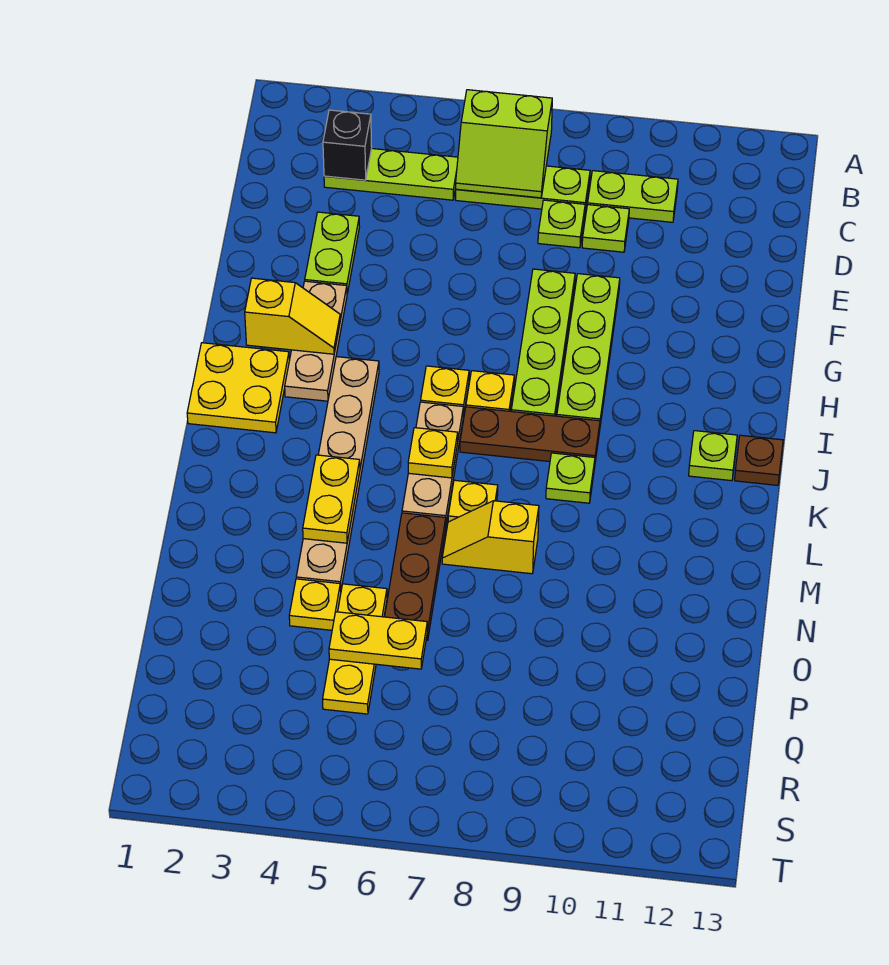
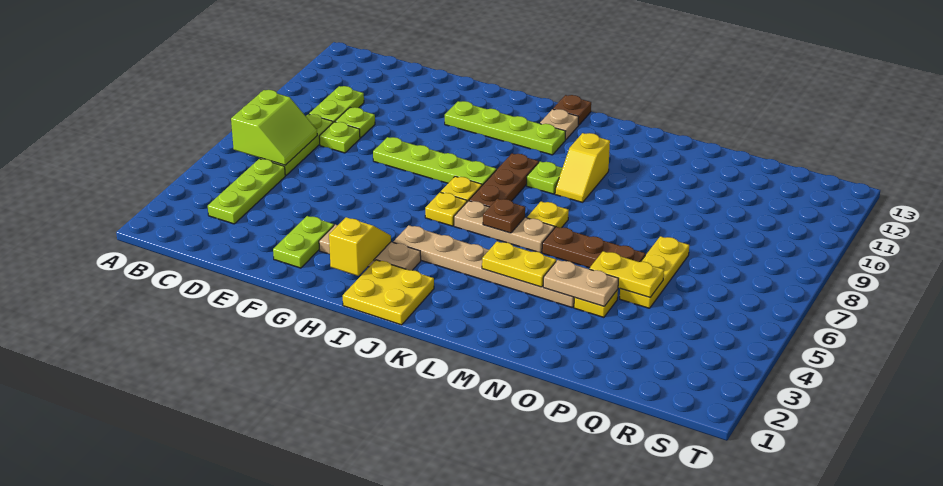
black 1x1 brick [323,110,372,180] -> none
lime 1x2 plate [305,212,360,293] -> lime 1x2 plate turned to [273,216,334,268]
lime 1x4 plate [557,274,620,425] -> lime 1x4 plate moved to [445,101,566,155]
lime 1x1 plate [689,431,737,481] -> tan 1x1 plate [540,109,579,140]
yellow 1x1 plate [408,428,458,478] -> brown 1x1 plate [483,199,525,233]
yellow 1x2 slope [442,501,539,574] -> yellow 1x2 slope moved to [555,133,610,202]
none -> tan 1x2 plate [543,260,619,306]
yellow 1x3 plate [323,584,387,714] -> yellow 1x3 plate turned to [620,236,689,308]
yellow 1x2 plate [329,612,427,669] -> yellow 1x2 plate turned to [589,251,664,297]

